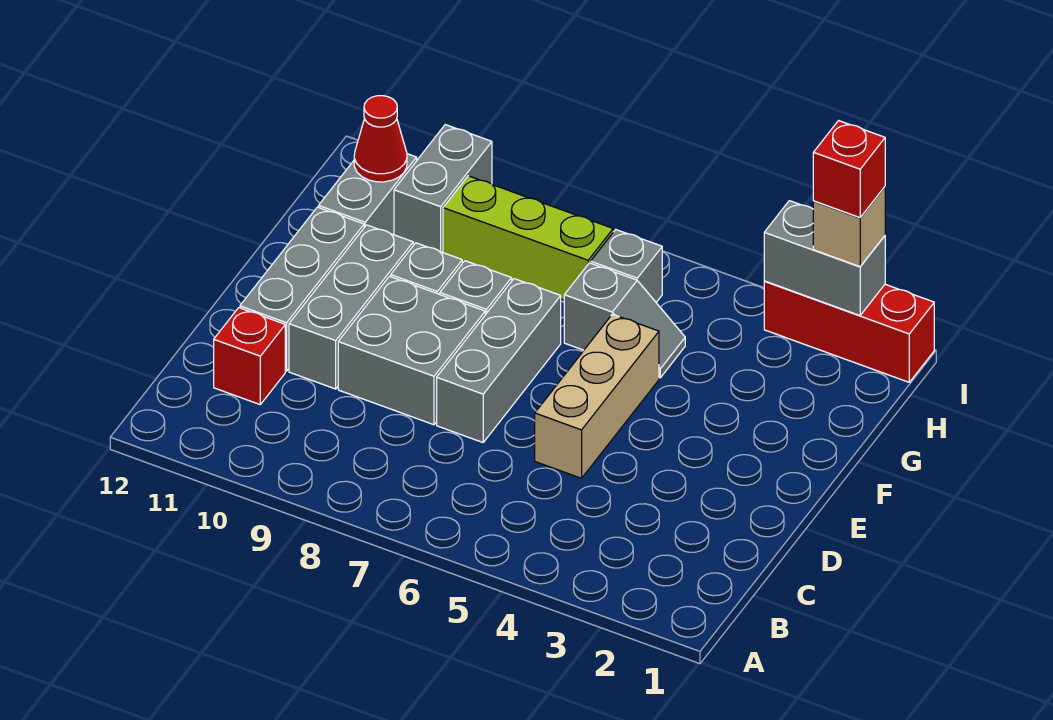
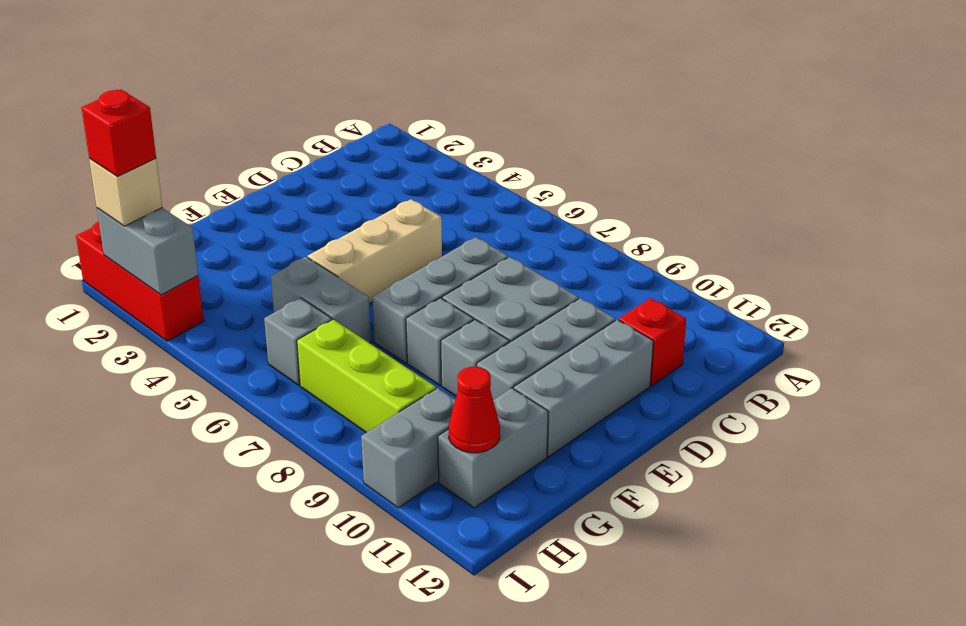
grey 1x2 slope [564,263,685,378] -> grey 1x2 brick [271,257,371,343]

